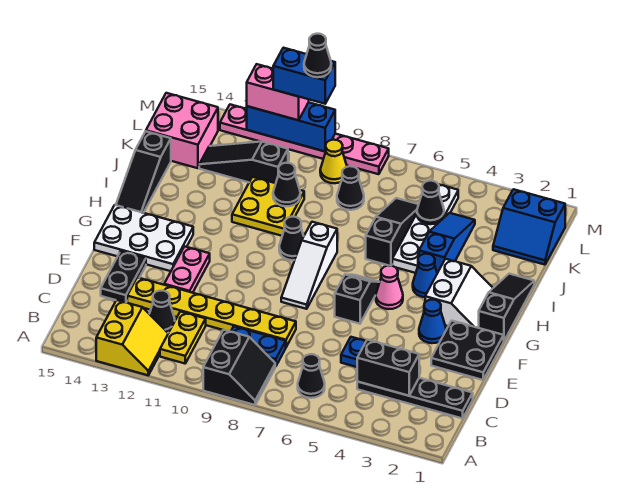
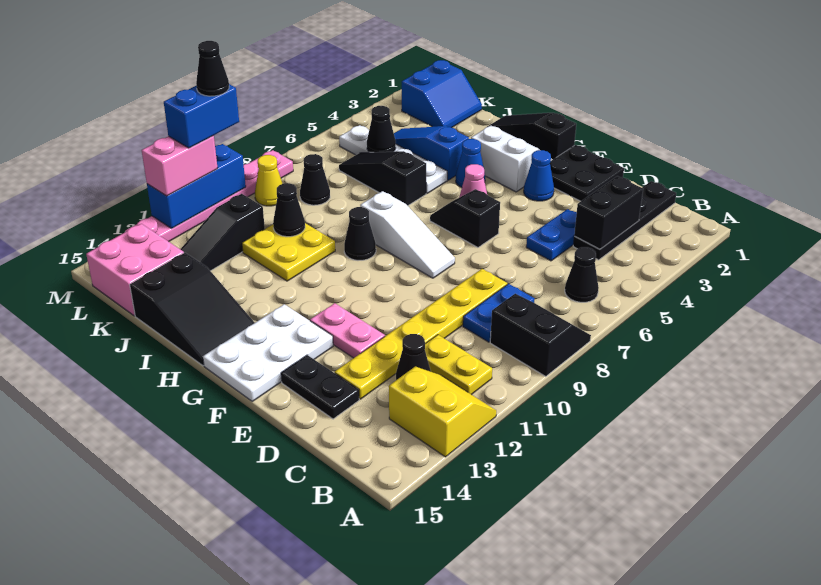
black 1x3 slope [116,131,171,213] -> black 2x3 slope [130,253,255,366]

